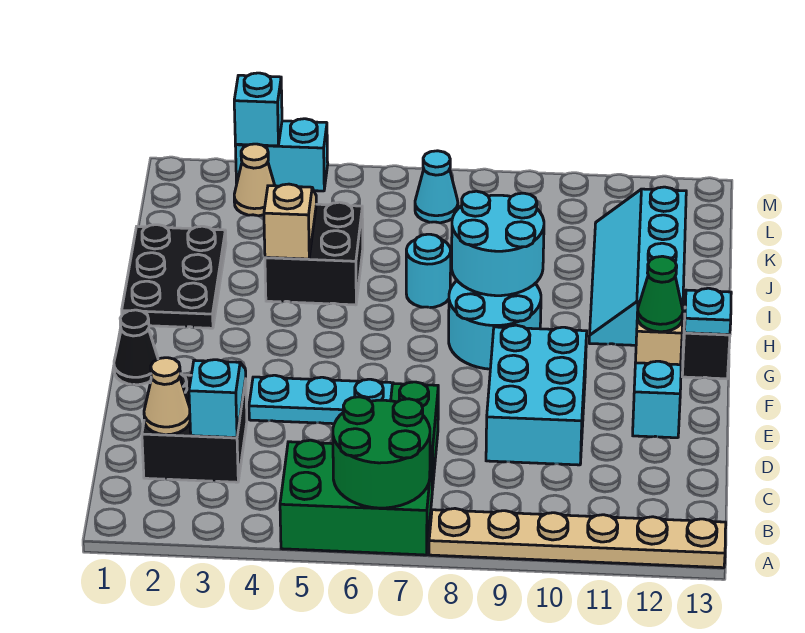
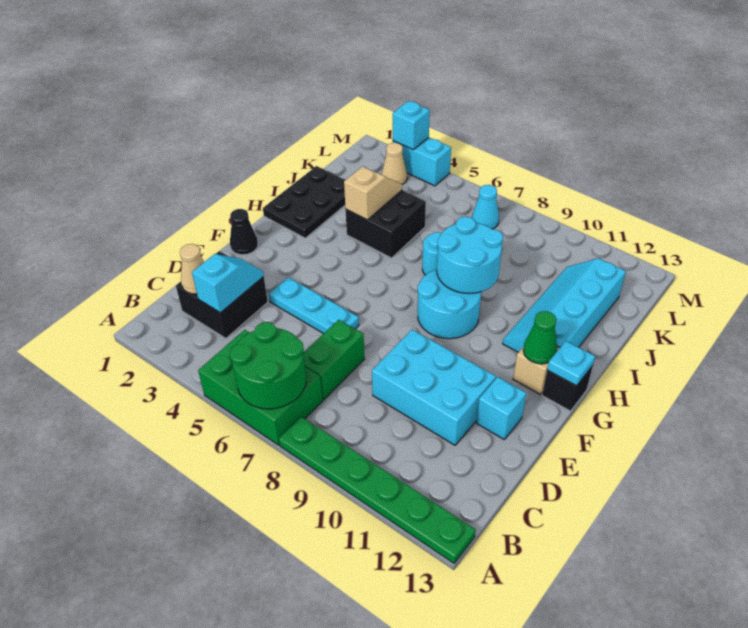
tan 1x6 plate [429,509,726,568] -> green 1x6 plate [279,417,476,563]
cyan 2x3 brick [486,325,587,465] -> cyan 2x3 brick turned to [372,330,496,445]

